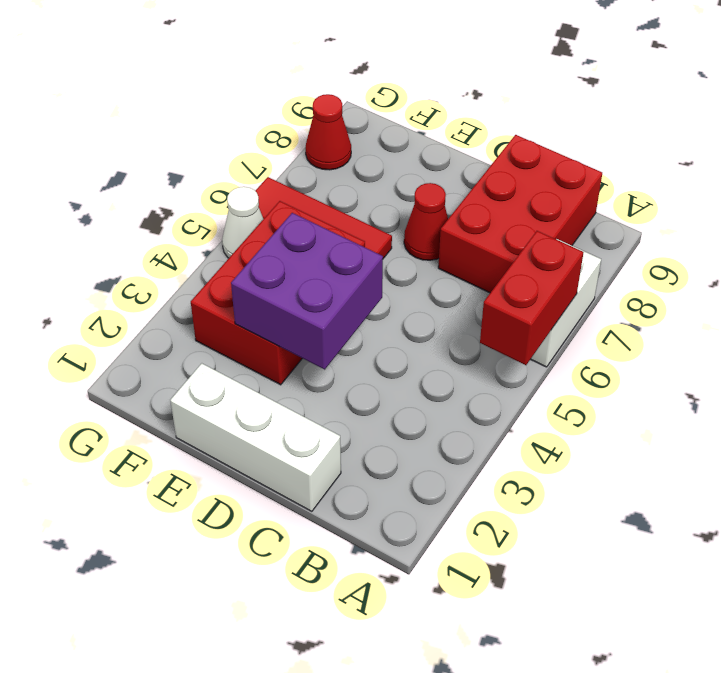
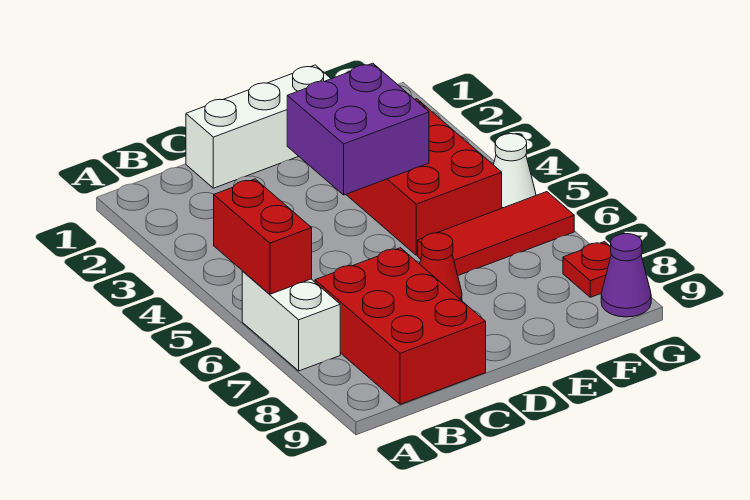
red 1x1 cone [305,94,351,170] -> red 1x1 plate [563,242,611,297]
none -> purple 1x1 cone [601,234,651,317]

